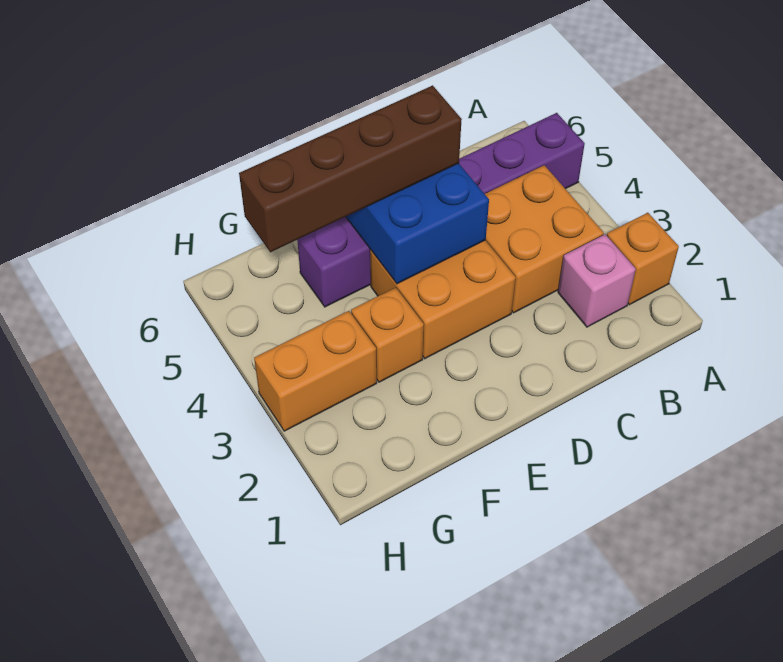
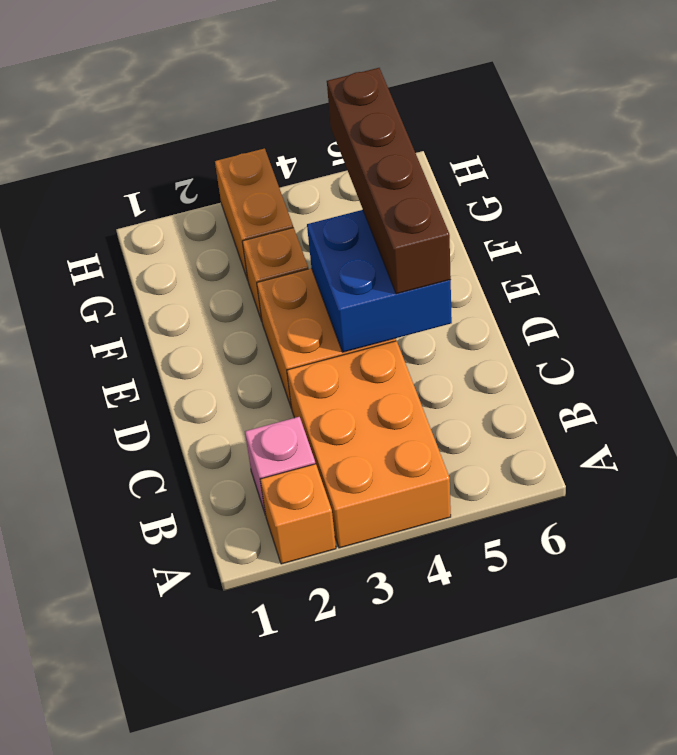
purple 1x6 brick [297,113,585,307] -> none
orange 2x2 brick [485,165,604,313] -> orange 2x3 brick [287,341,451,548]

